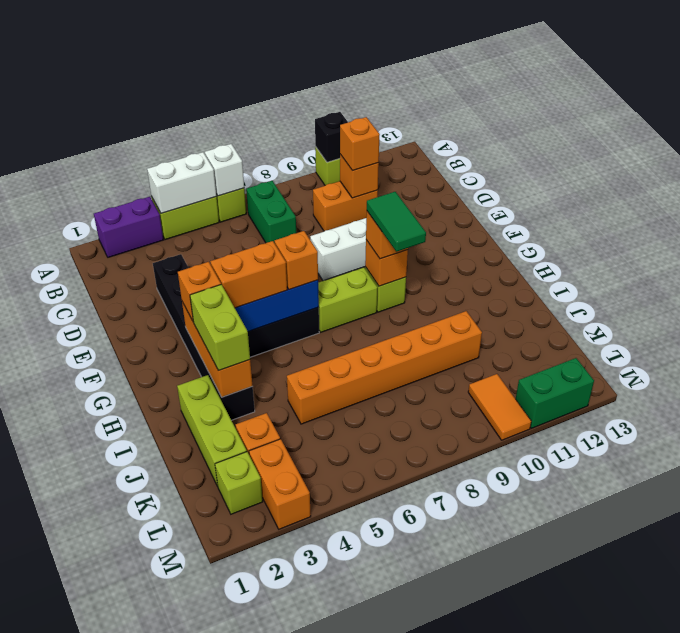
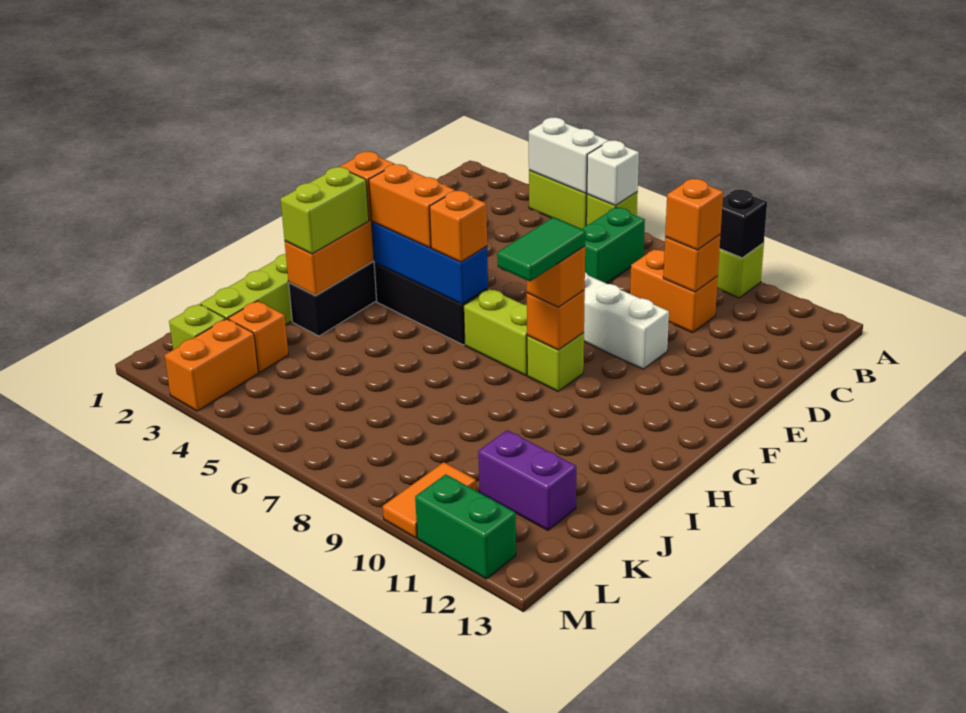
purple 1x2 brick [94,197,163,257] -> purple 1x2 brick moved to [478,430,576,530]
orange 1x6 brick [287,311,482,424] -> none

